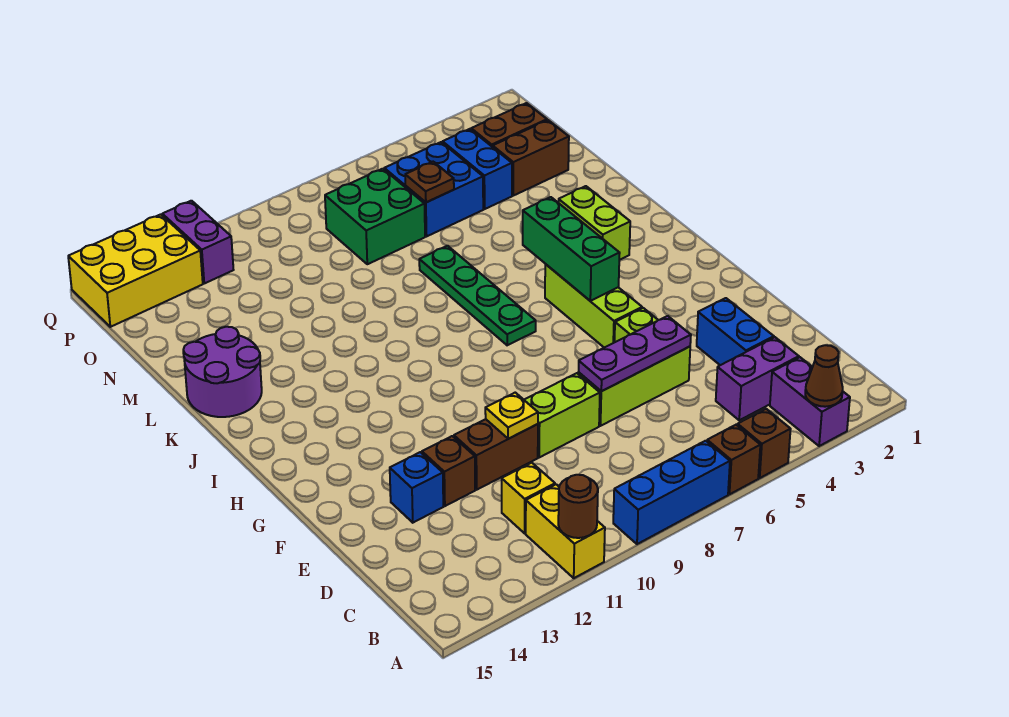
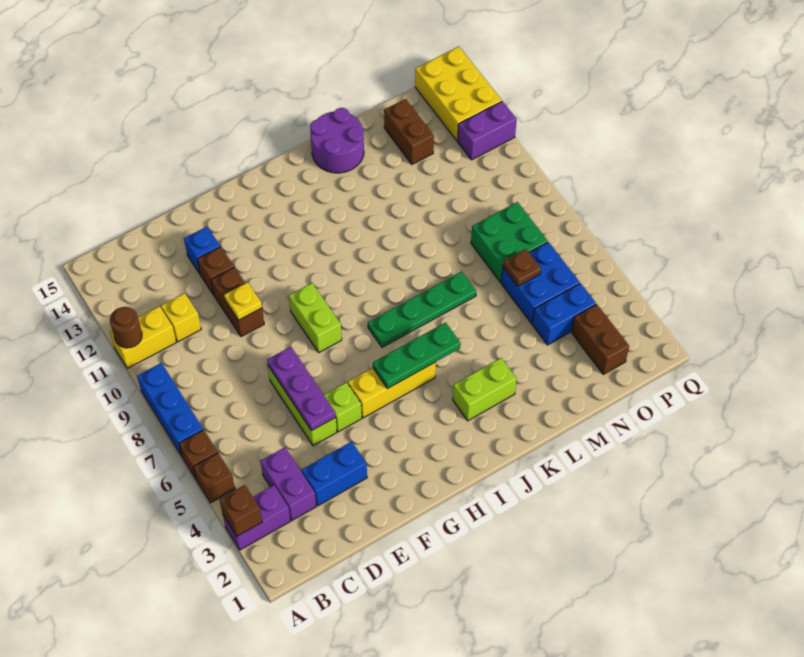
brown 1x1 cone [805,345,843,407] -> brown 1x1 brick [219,485,262,536]
lime 1x2 brick [524,373,600,457] -> lime 1x2 brick moved to [289,283,342,352]
lime 1x3 brick [545,264,642,348] -> yellow 1x3 brick [348,362,436,418]
green 1x3 brick [523,197,620,301] -> green 1x3 plate [373,322,461,389]
brown 1x2 brick [493,120,569,196] -> brown 1x2 brick moved to [384,99,434,164]

